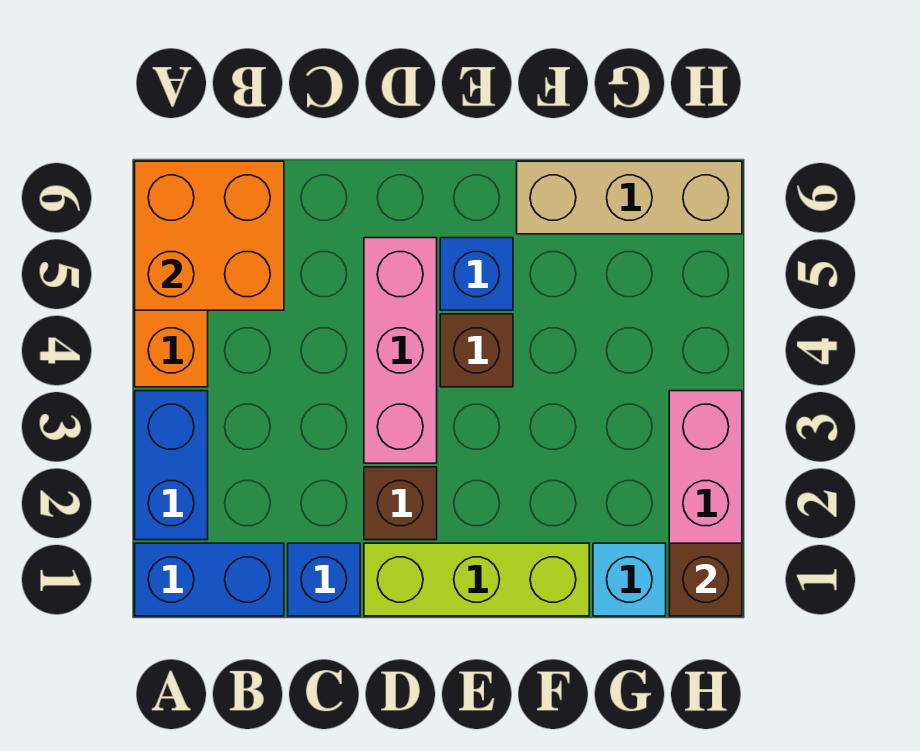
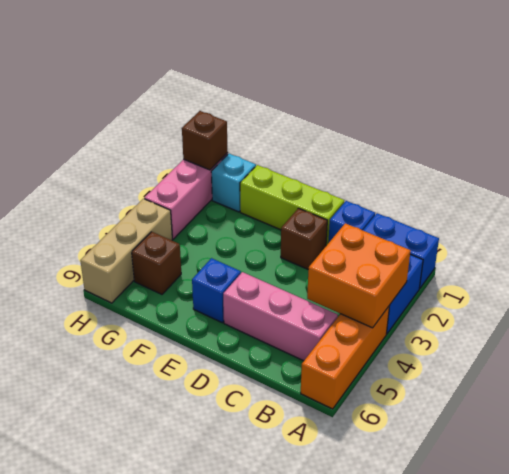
orange 2x2 brick [135,161,284,310] -> orange 2x2 brick moved to [307,223,411,328]
pink 1x3 brick [364,238,437,463] -> pink 1x3 brick turned to [223,272,338,361]
brown 1x1 brick [440,314,513,387] -> brown 1x1 brick moved to [132,232,181,294]
tan 1x3 brick [517,161,742,234] -> tan 1x3 brick turned to [80,199,172,303]

